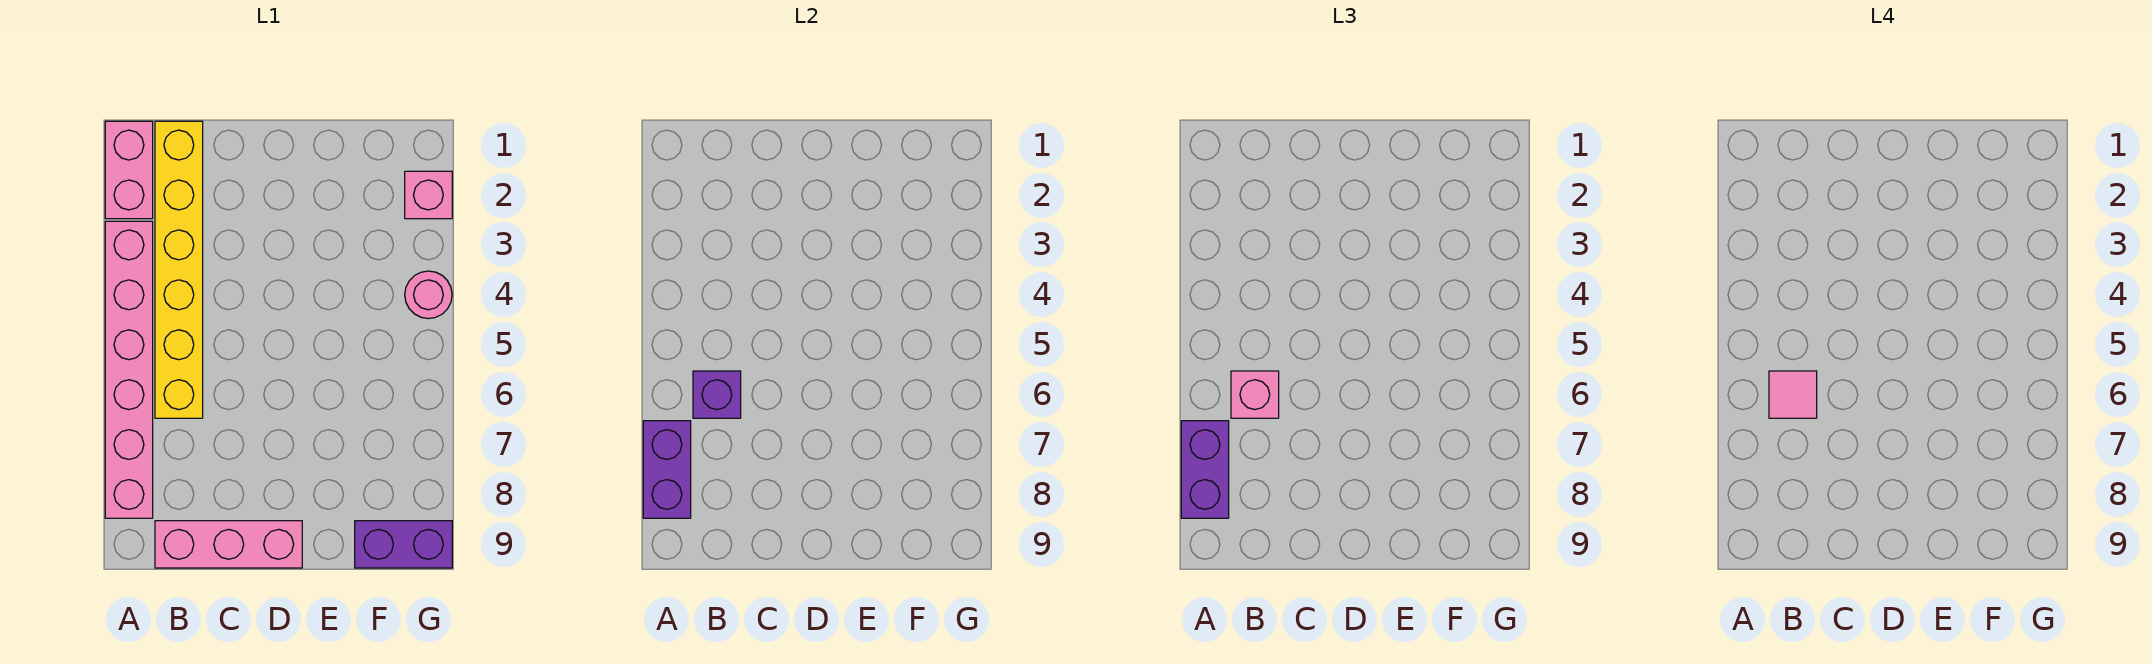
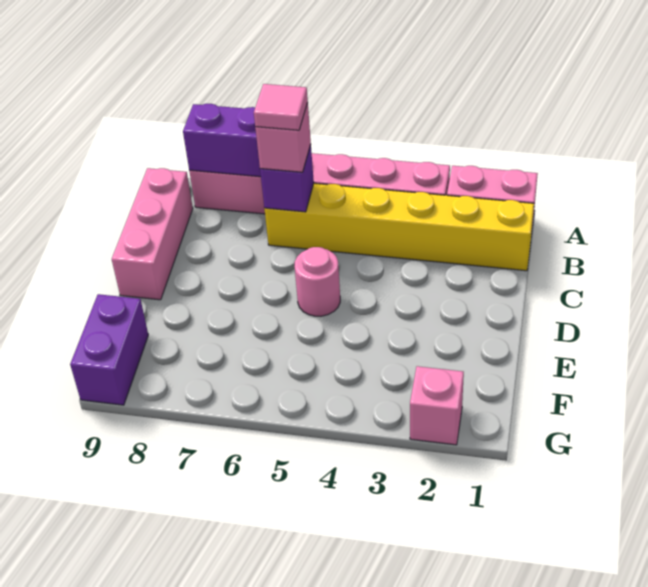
purple 1x2 brick [1181,421,1229,518] -> none
pink 1x1 round brick [405,271,452,319] -> pink 1x1 round brick moved to [294,247,340,316]

